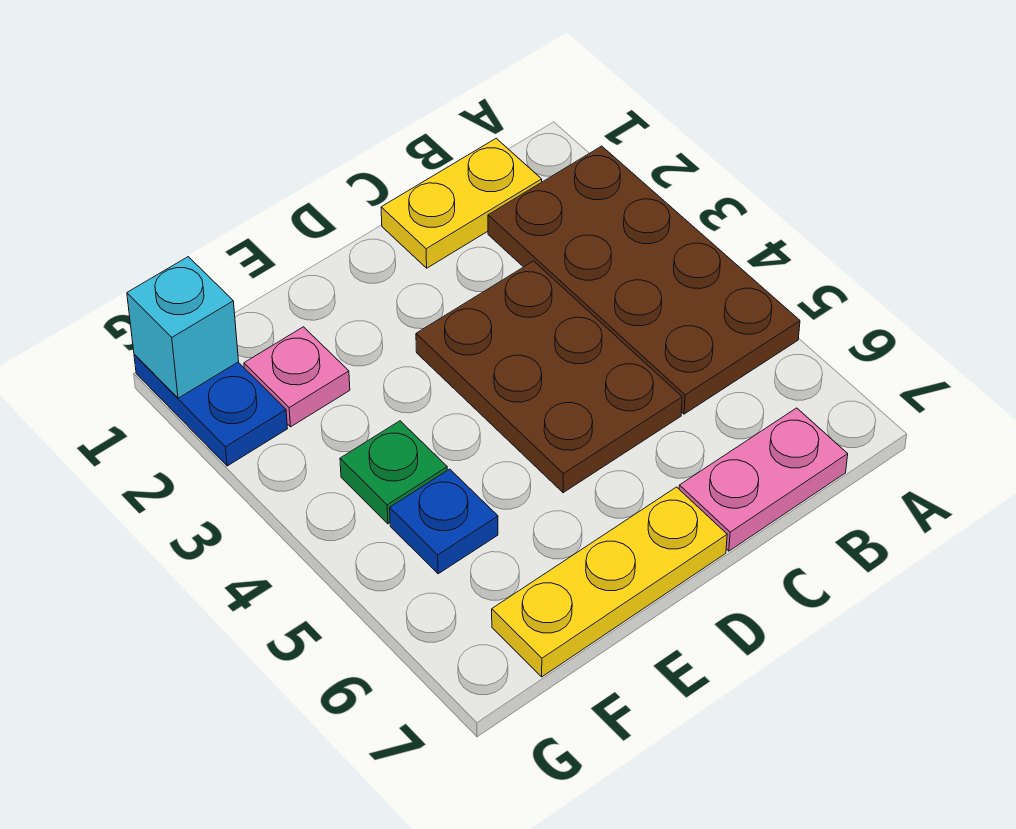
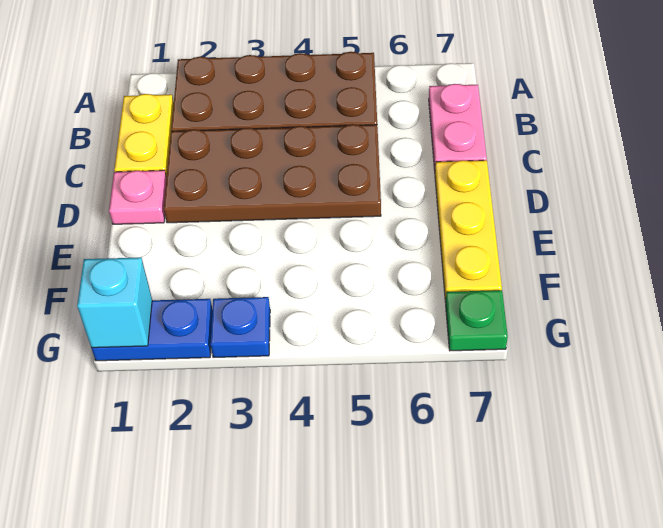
brown 2x3 plate [416,261,682,493] -> brown 2x4 plate [164,124,381,223]
pink 1x1 plate [244,327,350,427] -> pink 1x1 plate moved to [109,170,167,224]
green 1x1 plate [340,421,447,524] -> green 1x1 plate moved to [446,290,508,351]
blue 1x1 plate [390,469,498,574] -> blue 1x1 plate moved to [211,297,270,357]

